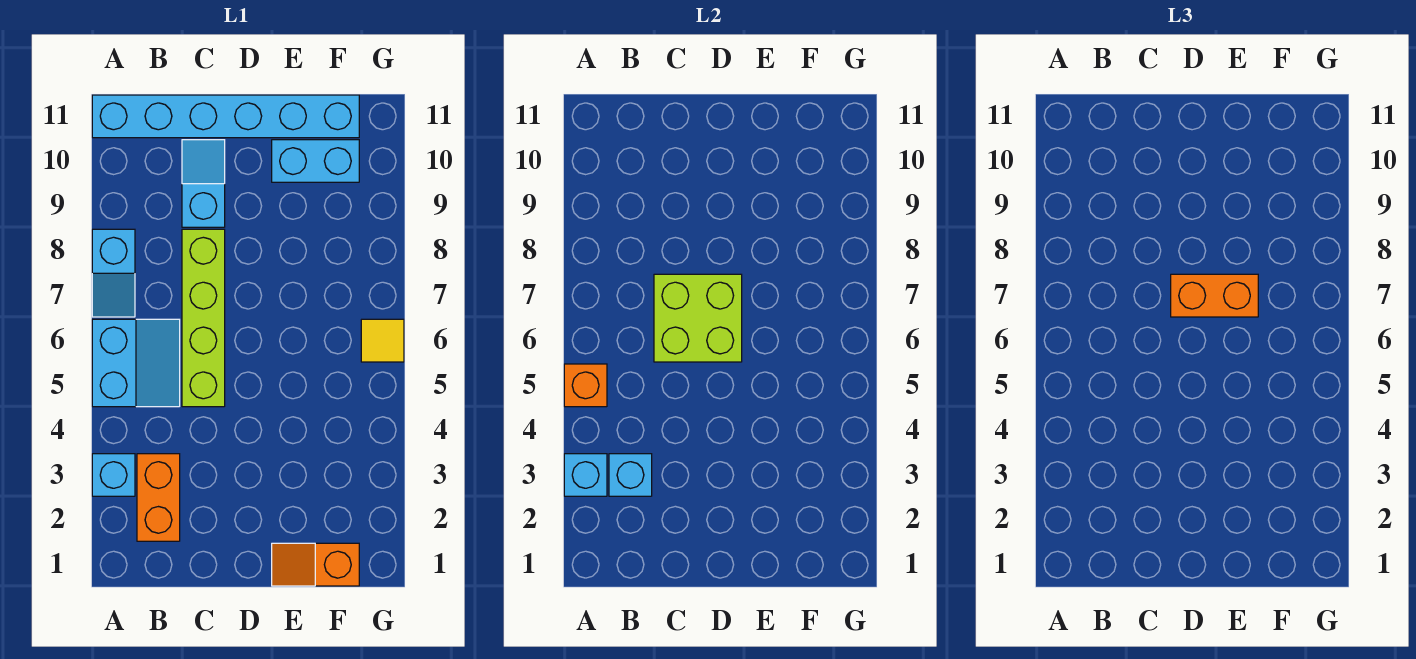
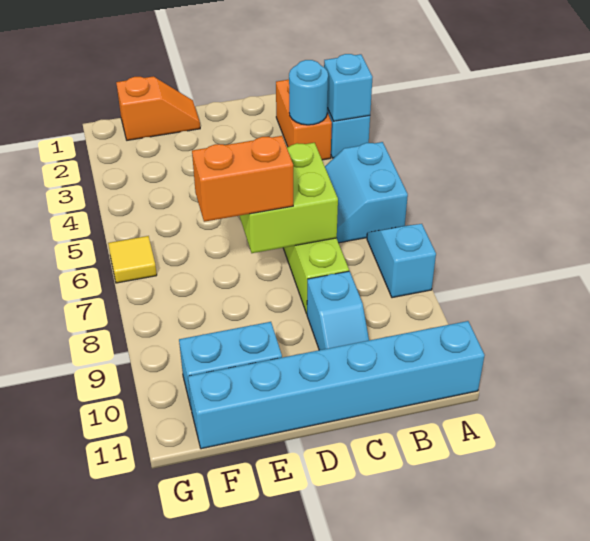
orange 1x1 brick [564,364,607,407] -> none
cyan 1x1 brick [609,454,652,496] -> cyan 1x1 round brick [289,60,328,125]

